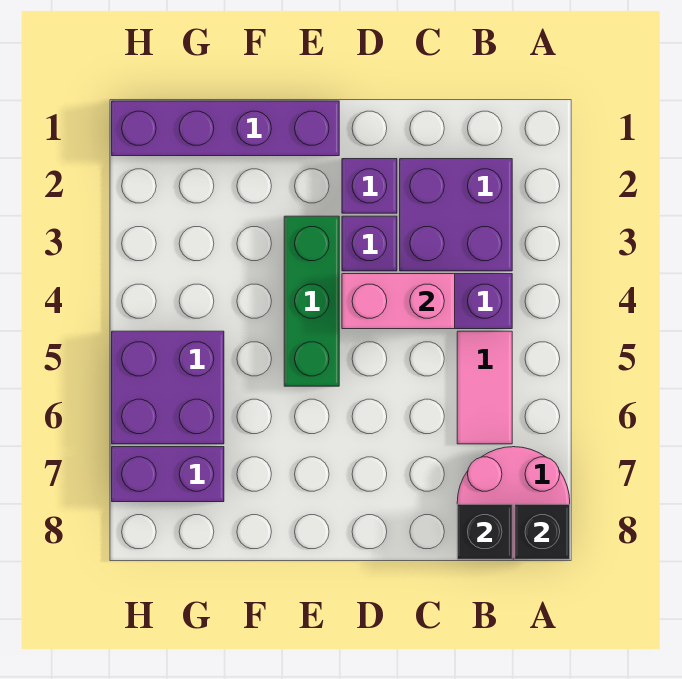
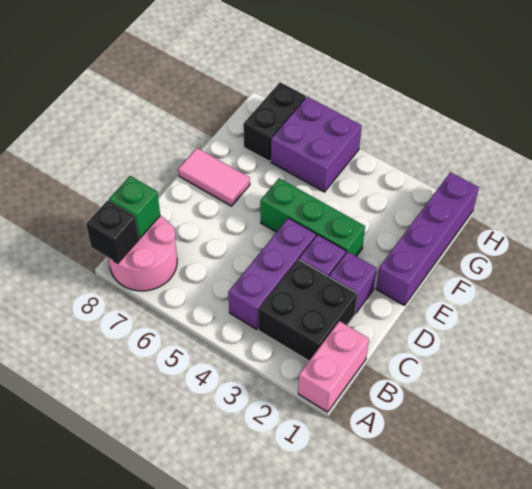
purple 2x2 brick [400,159,512,271] -> black 2x2 brick [258,260,357,361]
pink 1x2 tile [457,331,512,444] -> pink 1x2 tile moved to [178,148,250,206]
black 1x1 brick [457,504,512,559] -> green 1x1 brick [109,176,160,238]
pink 1x2 brick [342,274,455,329] -> pink 1x2 brick moved to [298,321,369,412]
purple 1x2 brick [112,447,224,502] -> black 1x2 brick [243,82,306,162]

